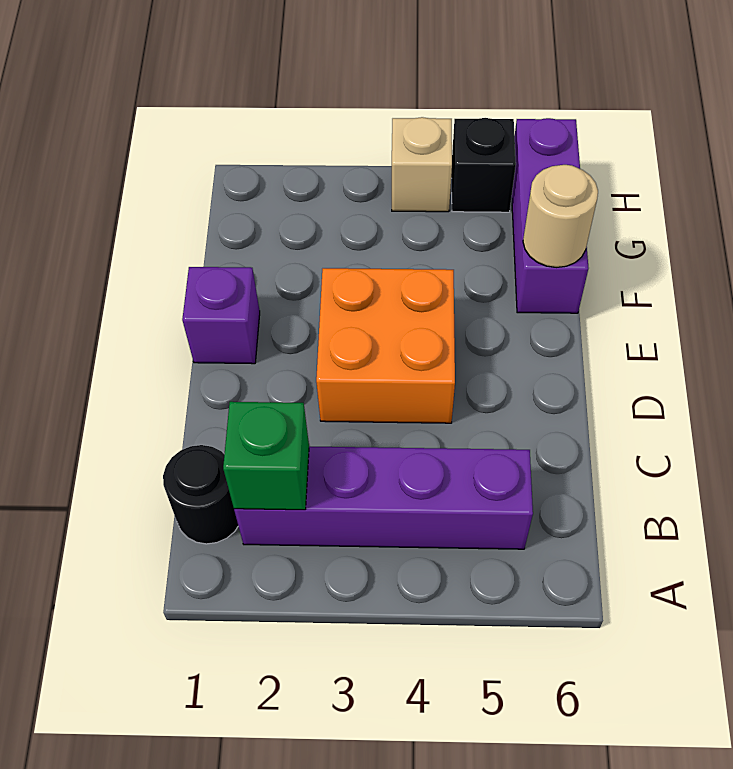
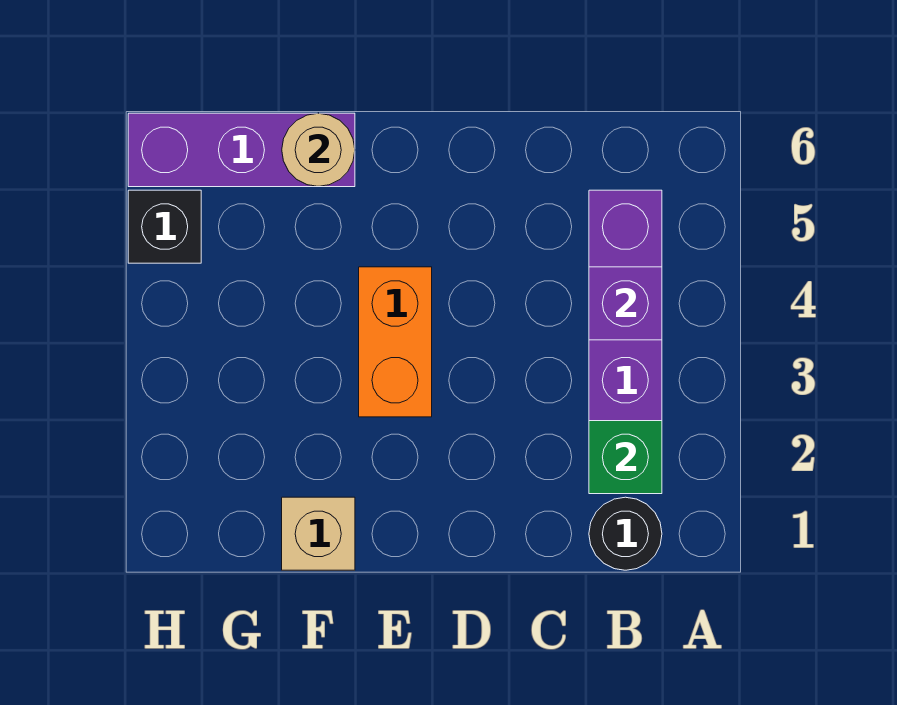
orange 2x2 brick [316,268,455,423] -> orange 1x2 brick [359,267,432,417]
purple 1x1 brick [182,267,260,364] -> purple 1x1 brick moved to [589,267,662,340]
tan 1x1 brick [392,117,452,212] -> tan 1x1 brick moved to [282,497,355,570]

